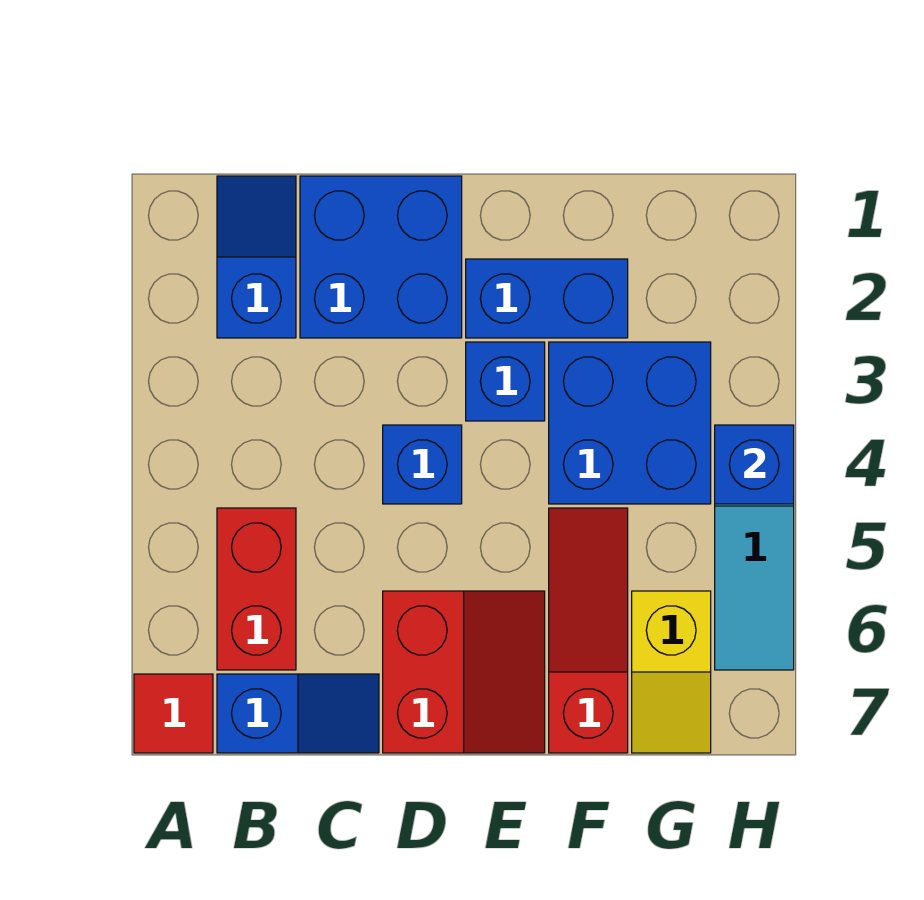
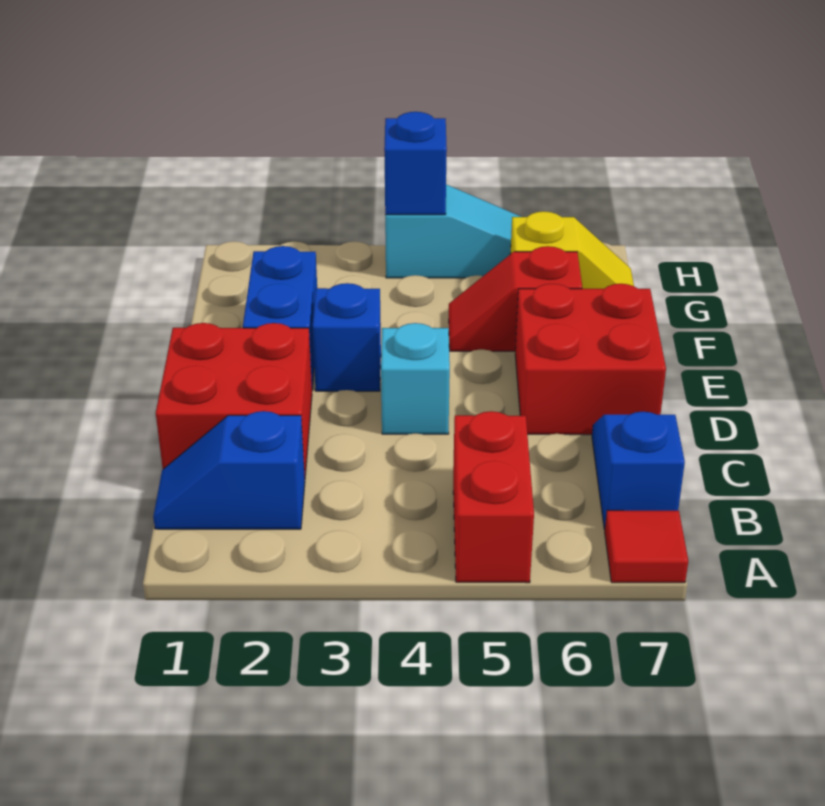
red 1x2 brick [217,508,296,670] -> red 1x2 brick turned to [453,411,534,583]
blue 2x2 brick [300,176,462,338] -> red 2x2 brick [156,323,312,475]
blue 1x1 brick [383,425,462,504] -> cyan 1x1 brick [381,323,450,434]
red 2x2 slope [383,591,545,753] -> red 2x2 brick [515,284,666,435]
blue 2x2 brick [549,342,711,504] -> none
red 1x3 slope [549,508,628,753] -> red 1x2 slope [449,246,582,351]

